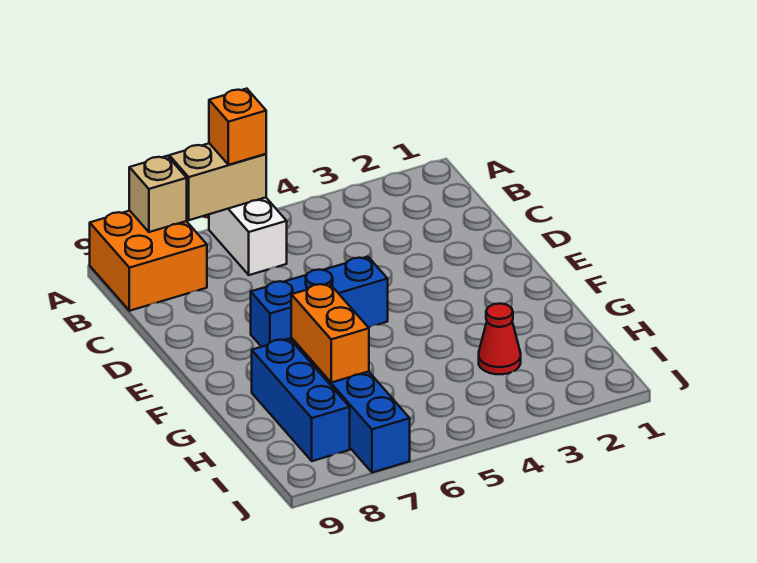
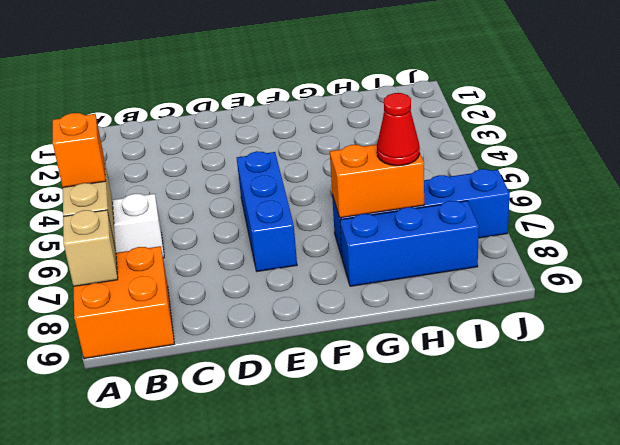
red 1x1 cone [479,304,521,374] -> red 1x1 cone moved to [377,93,420,166]

